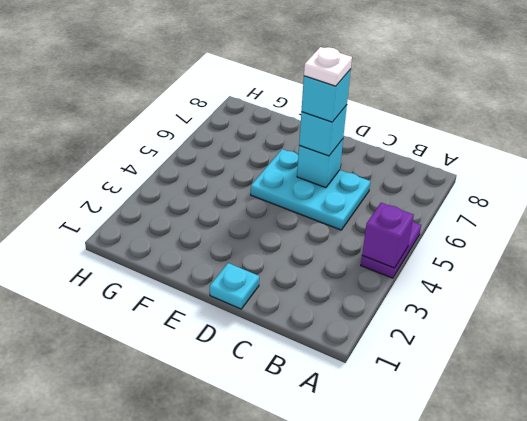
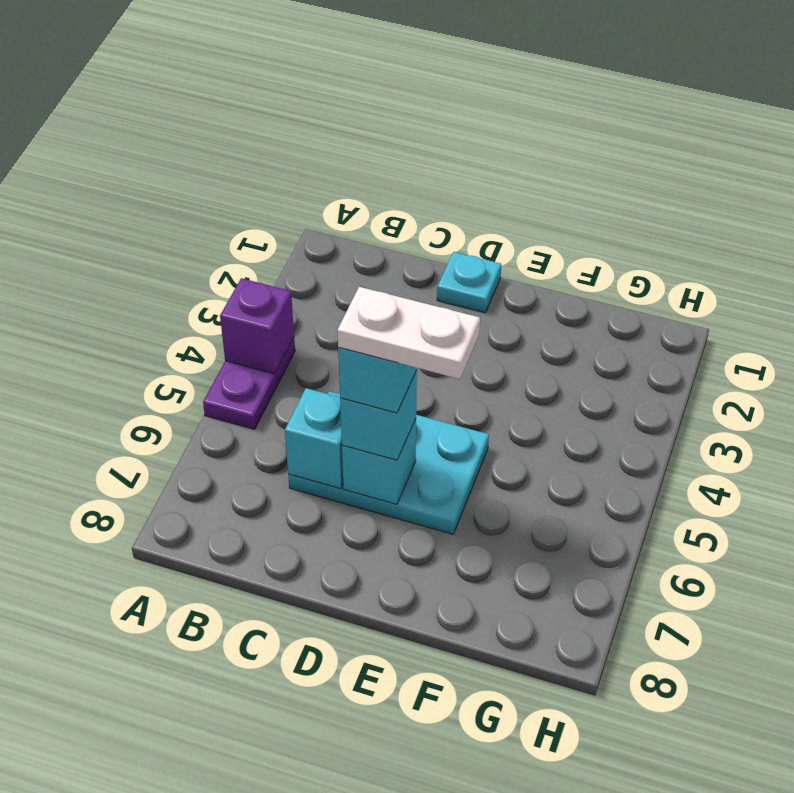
none -> cyan 1x1 brick [285,388,343,489]
white 1x1 plate [304,47,352,86] -> white 1x2 plate [337,287,480,379]

